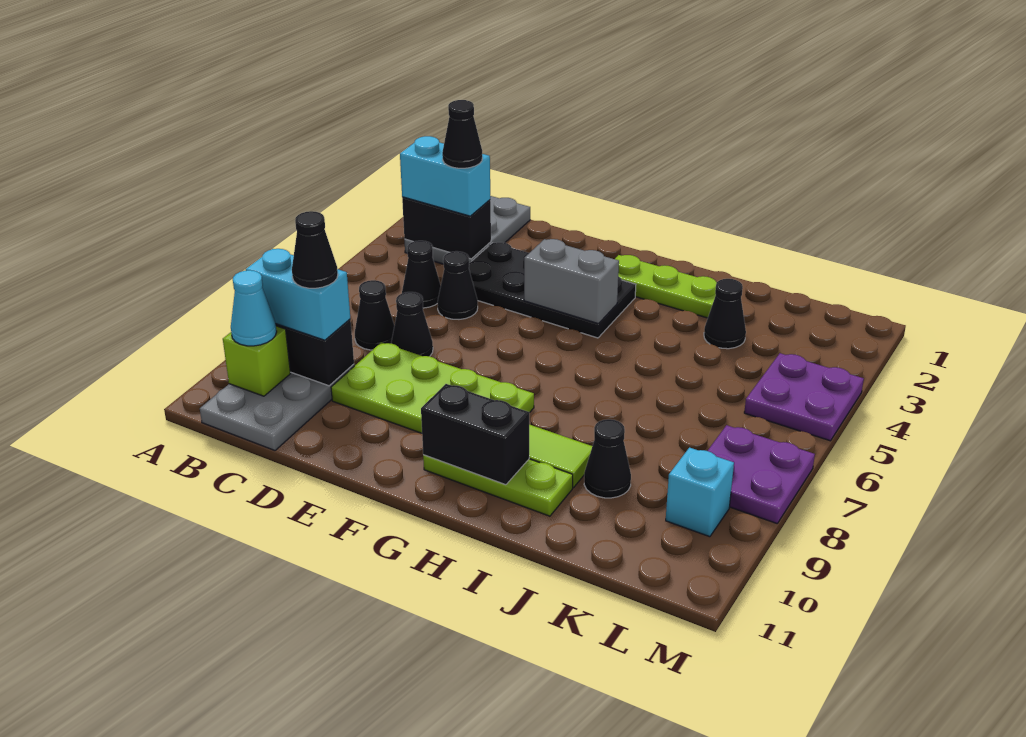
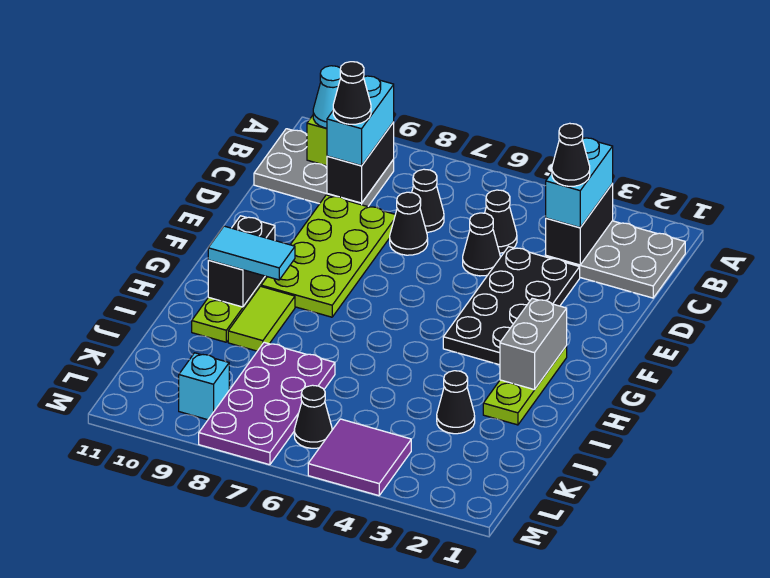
grey 1x2 brick [524,239,619,324] -> grey 1x2 brick moved to [500,298,567,390]
none -> cyan 1x2 tile [208,226,295,280]
black 1x1 cone [584,419,631,498] -> black 1x1 cone moved to [294,385,332,448]
purple 2x2 plate [744,353,864,441] -> purple 2x2 tile [308,419,411,496]
purple 2x2 plate [708,425,815,523] -> purple 2x4 plate [199,342,335,465]

